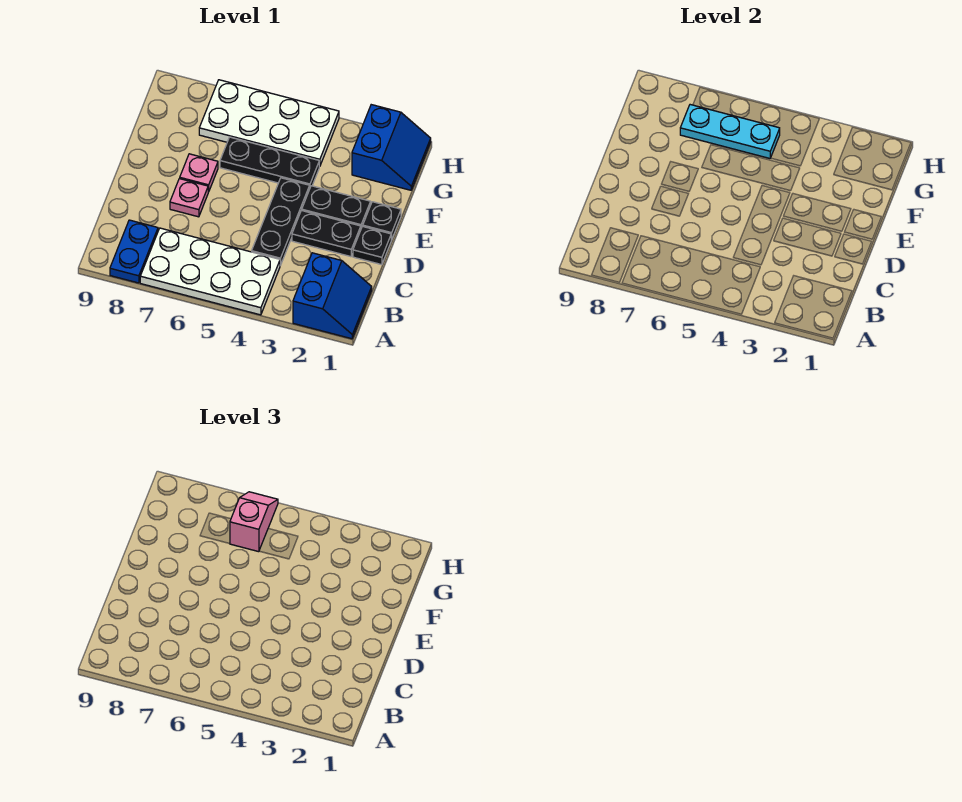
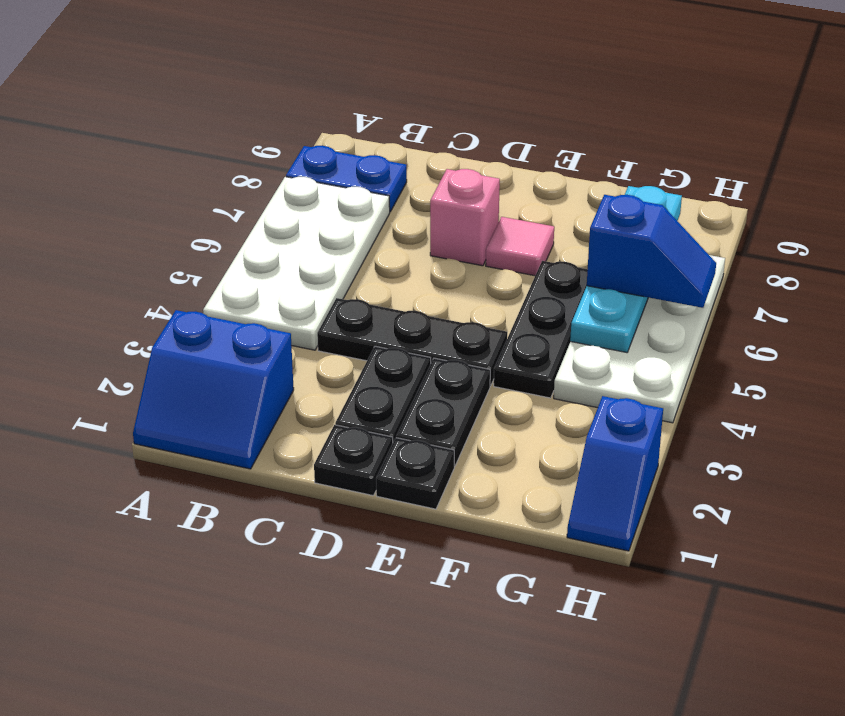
pink 1x1 plate [170,179,208,217] -> pink 1x1 brick [430,169,500,266]
pink 1x1 plate [180,154,218,192] -> pink 1x1 tile [486,217,554,276]
blue 2x2 slope [352,105,431,190] -> blue 1x2 slope [567,396,663,551]
cyan 1x3 plate [680,105,780,158] -> cyan 1x4 plate [570,186,682,353]
pink 1x2 slope [230,492,278,552] -> blue 1x2 slope [587,195,716,308]

